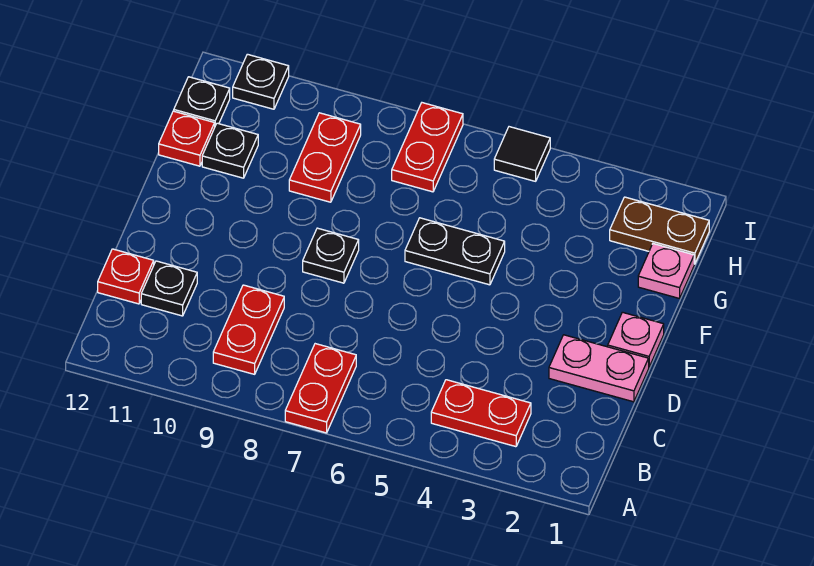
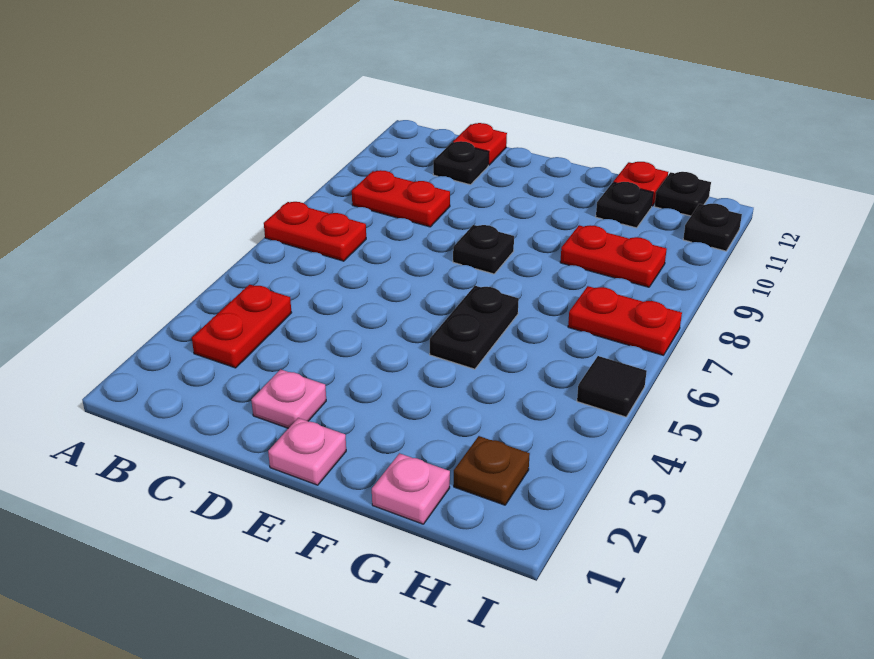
pink 1x2 plate [549,335,649,402] -> pink 1x1 plate [251,369,326,428]
brown 1x2 plate [610,197,709,264] -> brown 1x1 plate [454,436,530,505]

